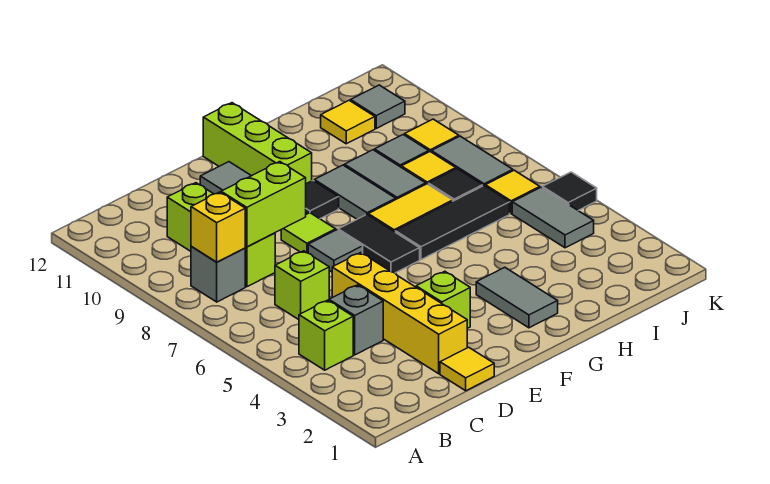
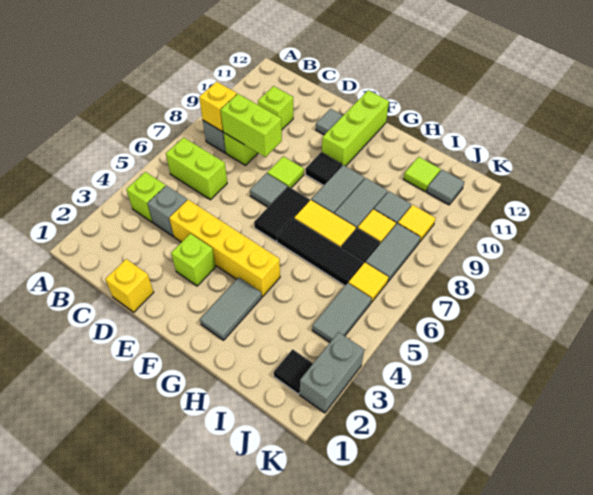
lime 1x1 brick [275,251,329,320] -> lime 1x2 brick [166,137,227,200]
yellow 1x1 tile [440,347,494,391] -> yellow 1x1 brick [105,259,154,312]
yellow 1x4 brick [332,253,467,374] -> yellow 1x4 brick turned to [169,200,280,297]
yellow 1x1 tile [321,100,375,144] -> lime 1x1 tile [404,157,441,192]
none -> grey 1x2 brick [300,332,364,413]
black 1x1 tile [543,172,597,210] -> black 1x1 tile moved to [274,349,313,394]

